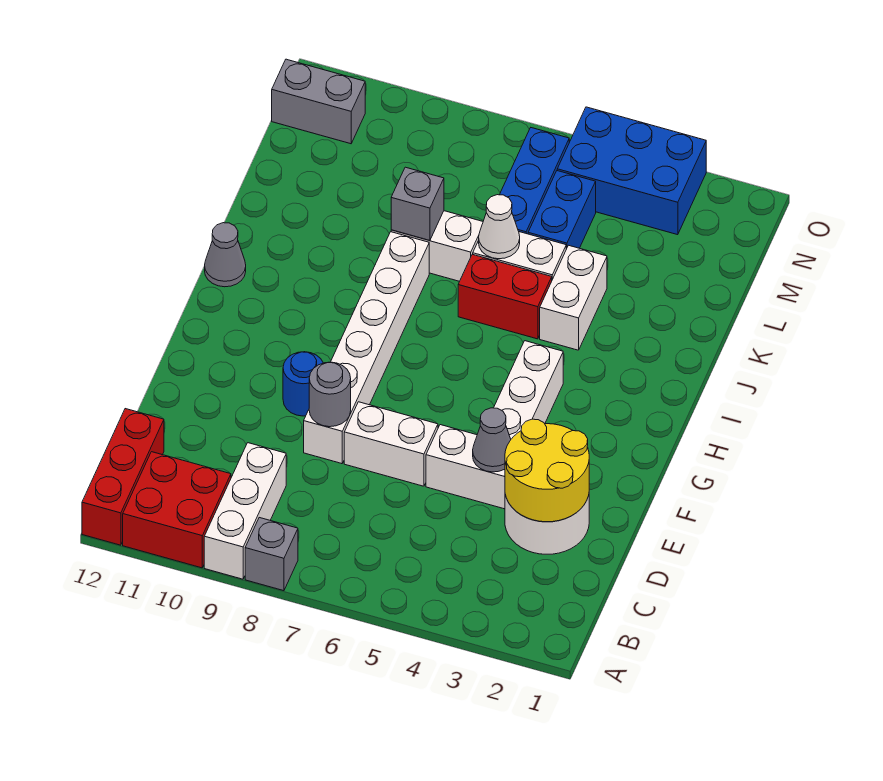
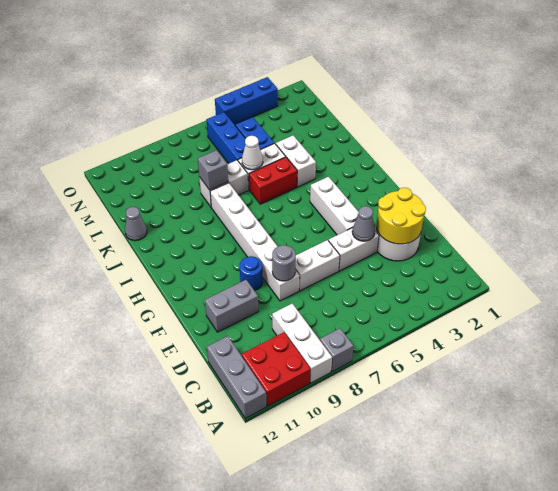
red 1x3 brick [82,409,164,545] -> grey 1x3 brick [207,336,266,418]
grey 1x1 cone [205,223,246,287] -> grey 1x1 cone moved to [125,207,147,241]
blue 2x3 brick [557,107,706,235] -> blue 1x3 brick [215,77,278,125]
grey 1x2 brick [272,59,365,144] -> grey 1x2 brick moved to [205,280,258,332]

